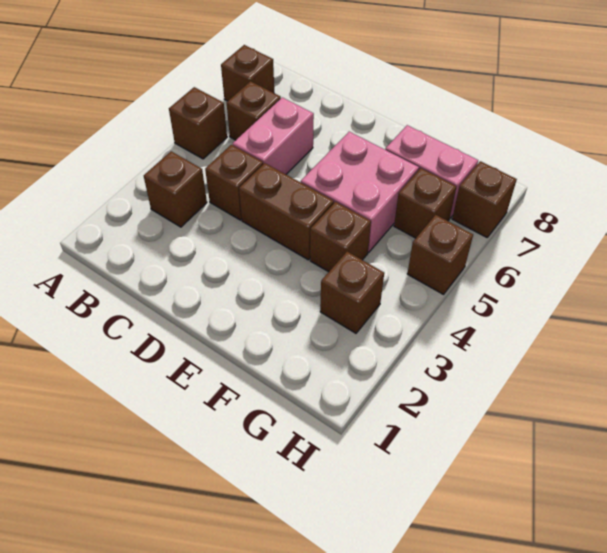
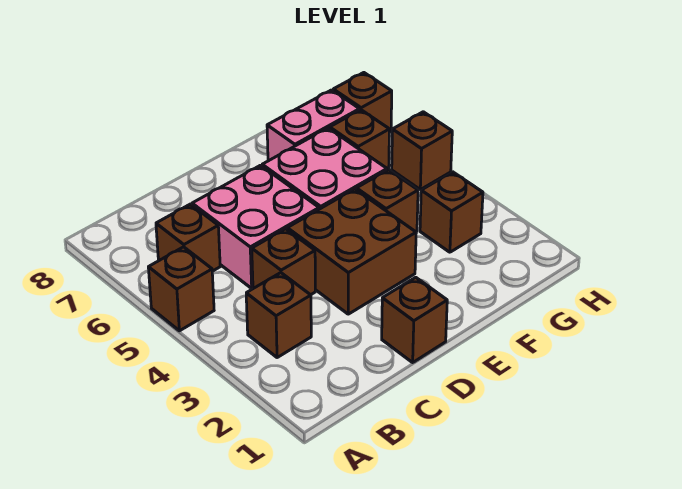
brown 1x1 brick [221,45,274,101] -> brown 1x1 brick moved to [382,277,447,362]
pink 1x2 brick [233,97,314,174] -> pink 2x2 brick [192,165,319,288]
brown 1x2 brick [239,163,334,260] -> brown 2x2 brick [287,189,416,314]

